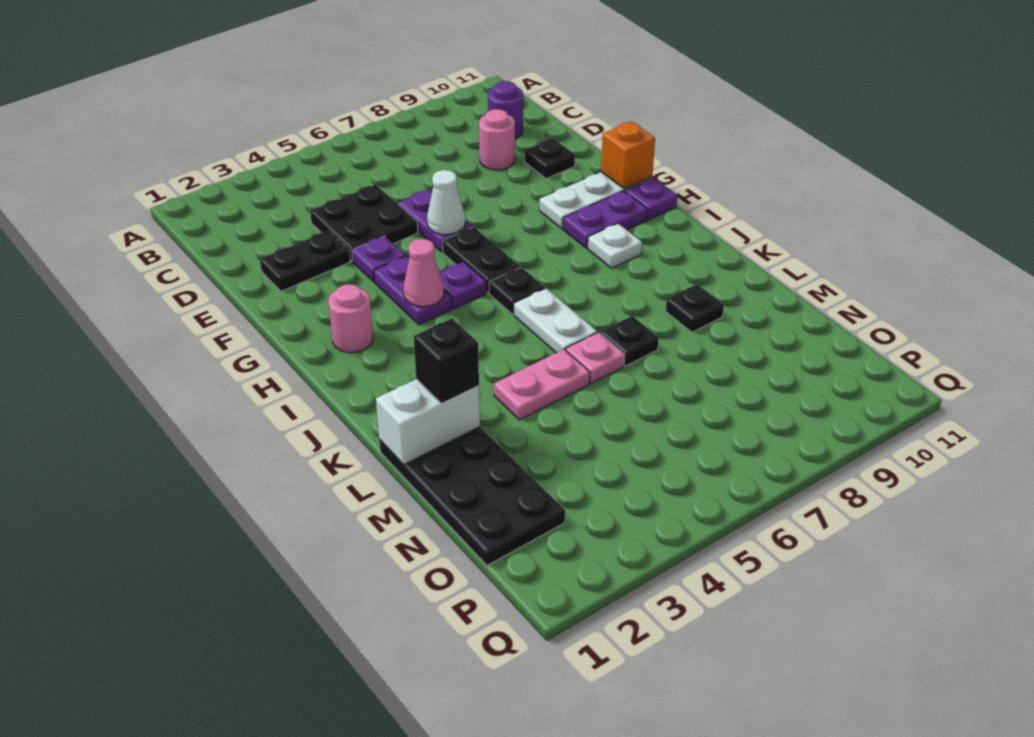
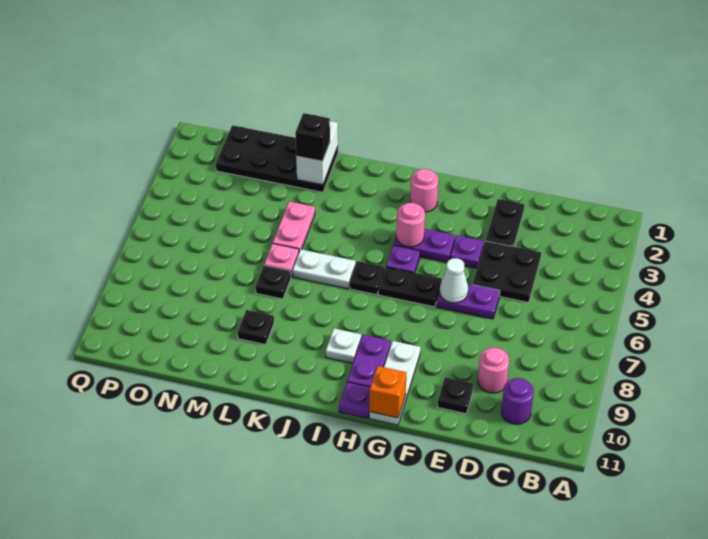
pink 1x1 cone [403,239,444,307] -> pink 1x1 round brick [396,203,425,247]

